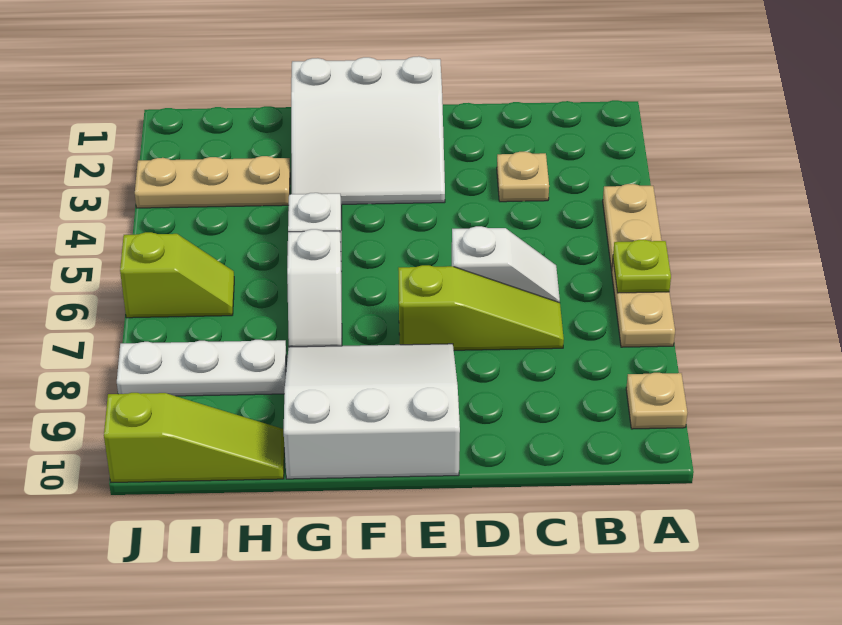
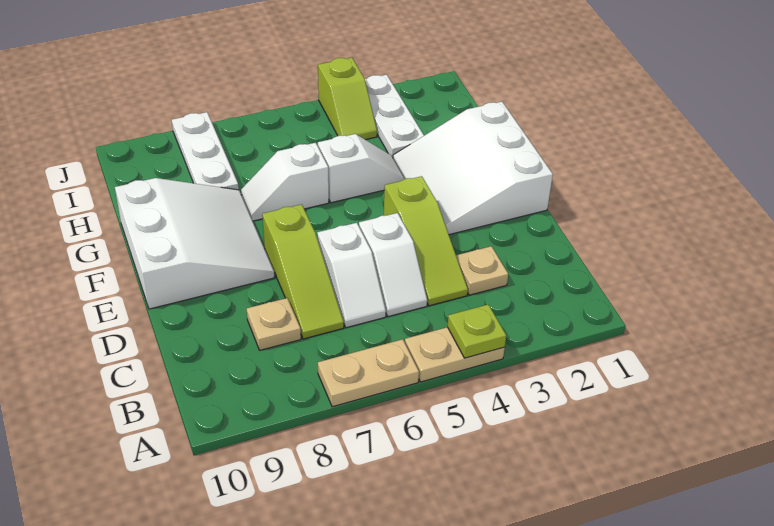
lime 1x1 plate [613,240,671,293] -> lime 1x1 plate moved to [447,305,506,358]
tan 1x1 plate [626,373,687,429] -> tan 1x1 plate moved to [247,298,301,350]
none -> white 1x2 slope [359,213,427,317]
tan 1x3 plate [135,156,290,208] -> white 1x3 plate [365,75,424,157]
lime 1x3 slope [104,393,284,482] -> lime 1x3 slope moved to [384,176,468,306]
lime 1x2 slope [120,232,234,318] -> lime 1x2 slope moved to [318,58,377,140]

